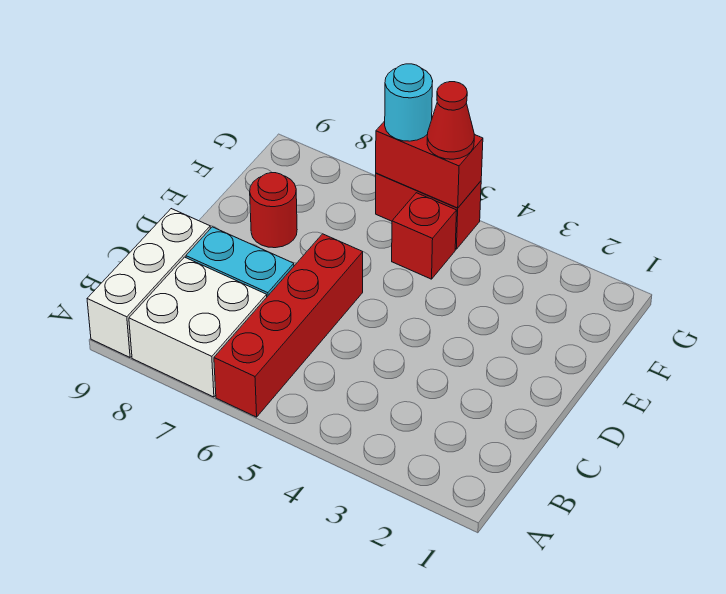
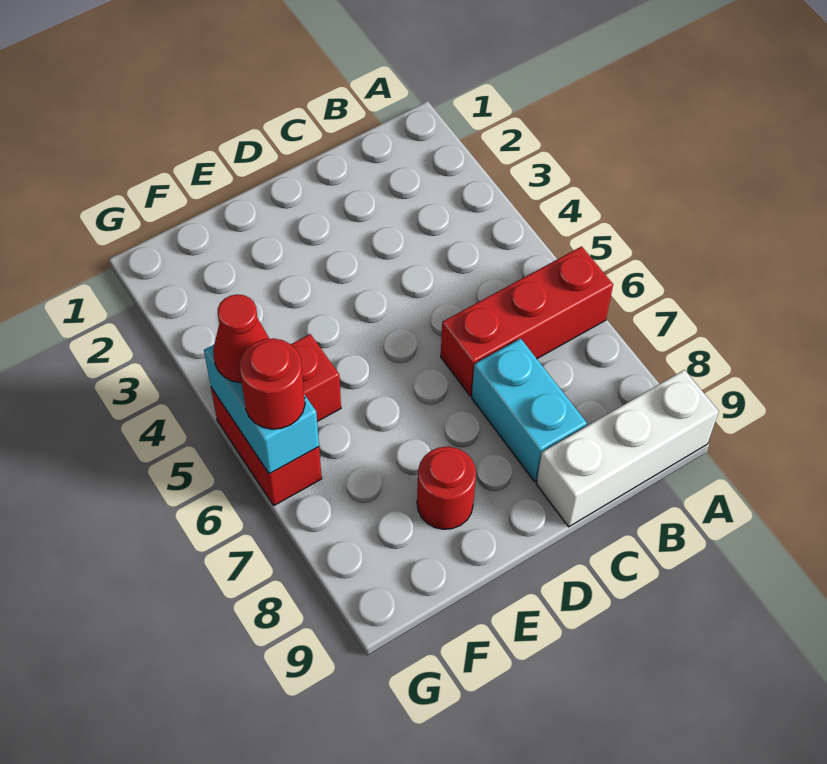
red 1x4 brick [214,234,363,417] -> red 1x3 brick [441,246,613,396]
white 2x2 brick [129,257,267,397] -> none
red 1x2 brick [376,121,483,208] -> cyan 1x2 brick [204,345,319,474]
cyan 1x1 round brick [385,64,433,141] -> red 1x1 round brick [239,338,305,429]

